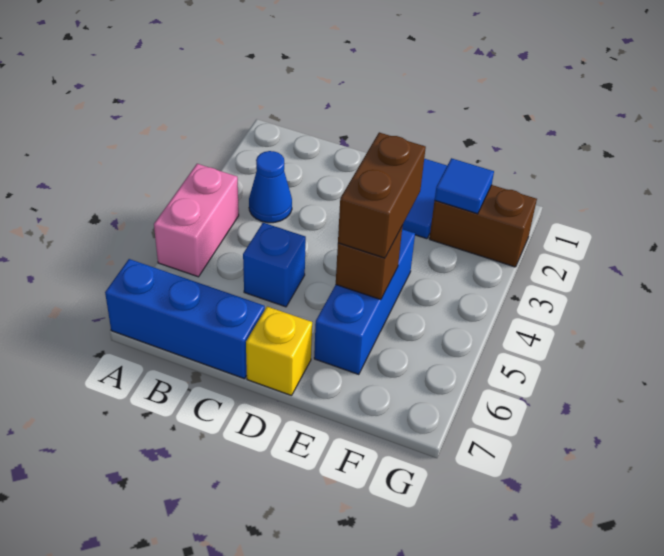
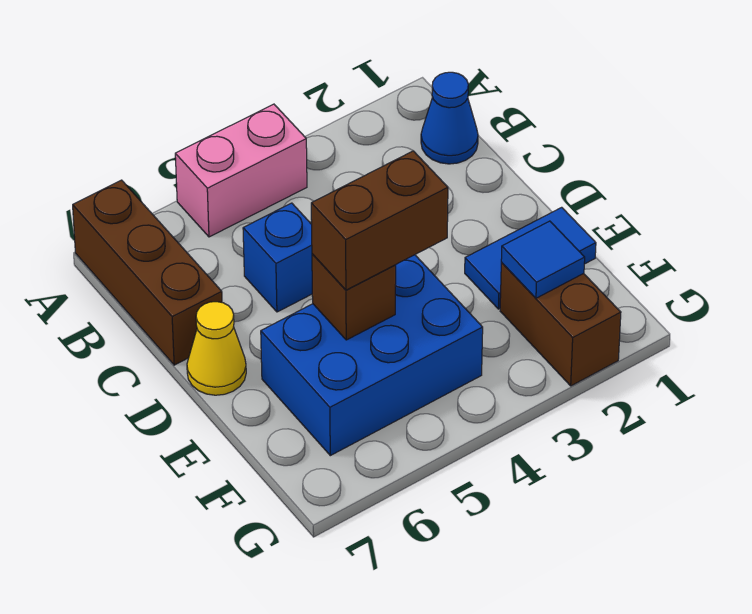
blue 1x3 brick [105,259,265,379] -> brown 1x3 brick [73,180,222,365]
blue 1x1 cone [249,151,292,223] -> blue 1x1 cone moved to [421,72,478,164]
yellow 1x1 brick [246,307,312,396] -> yellow 1x1 cone [187,302,246,395]
blue 1x3 brick [314,229,415,374] -> blue 2x3 brick [261,255,483,456]

